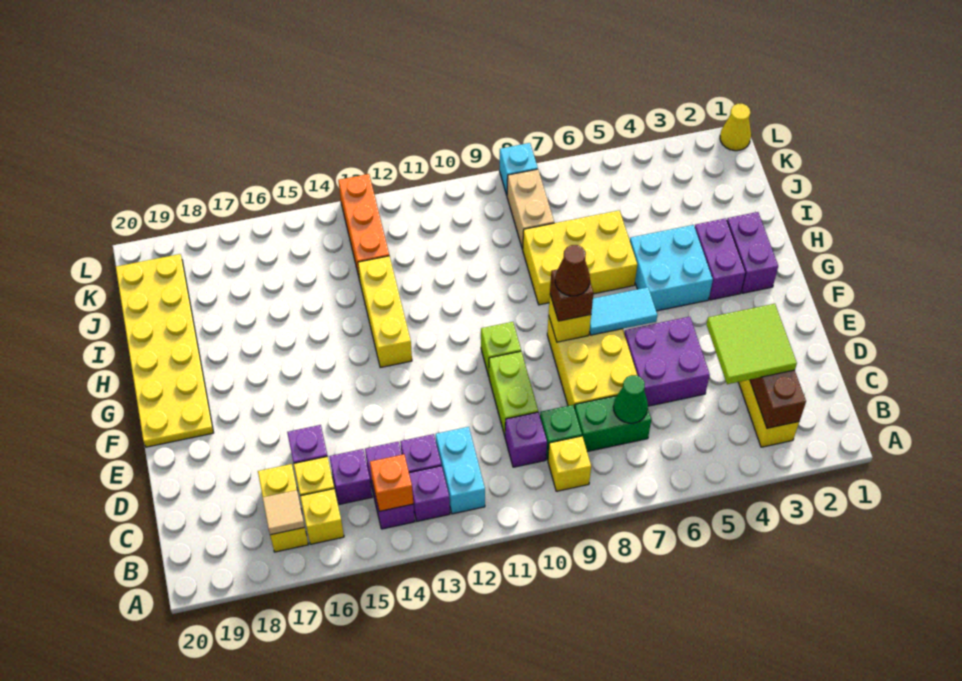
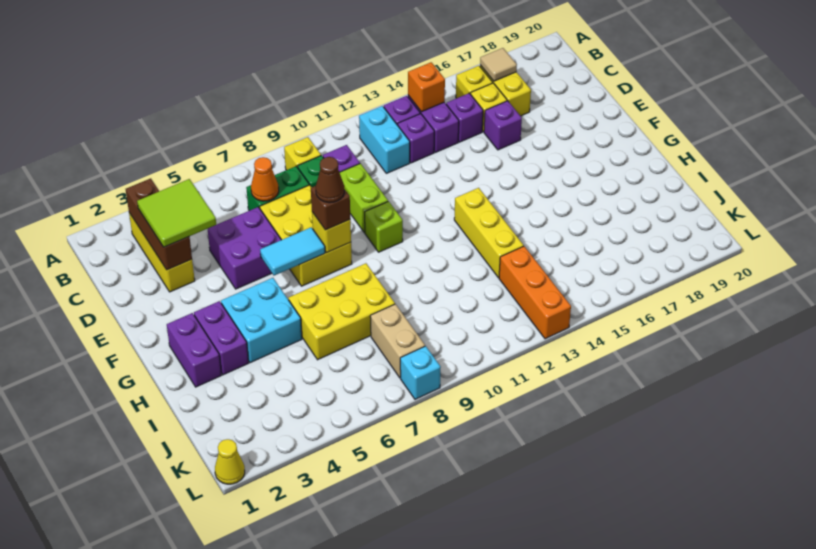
green 1x1 cone [613,375,648,423] -> orange 1x1 cone [251,157,279,201]
yellow 2x6 plate [116,254,214,447] -> none

